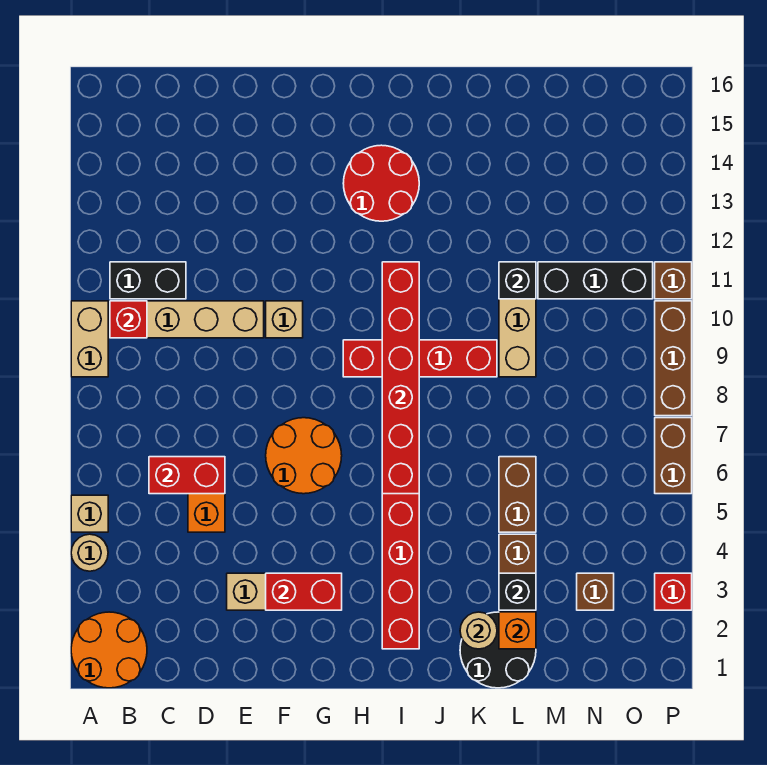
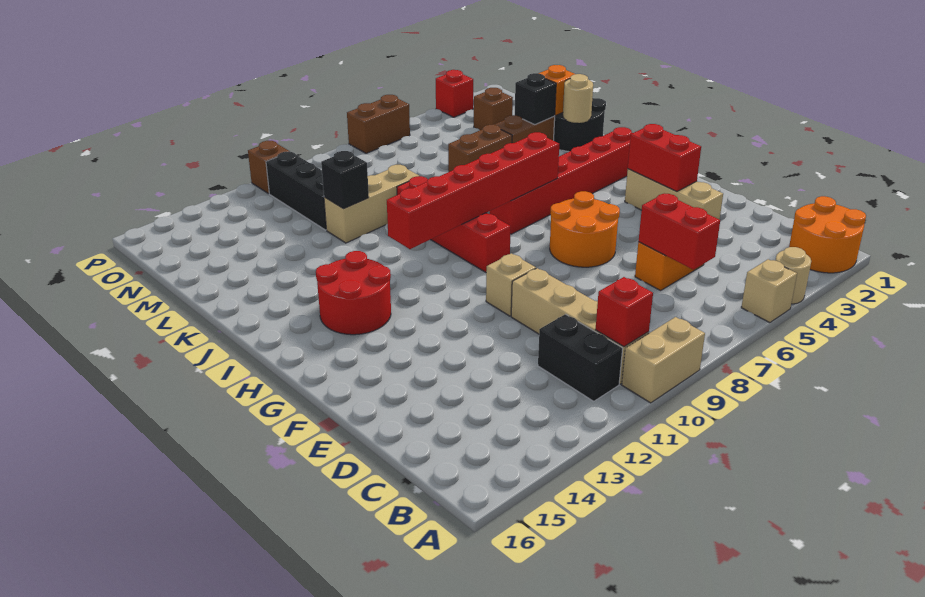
brown 1x3 brick [655,301,692,416] -> none

